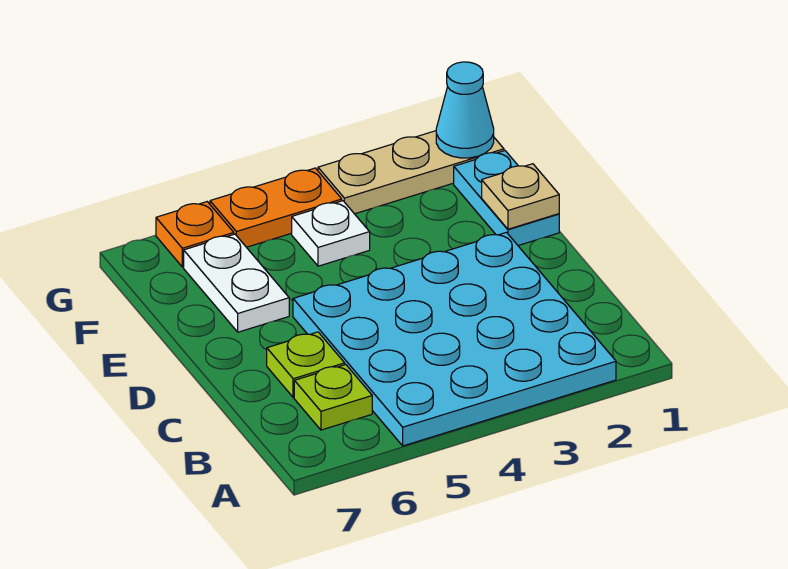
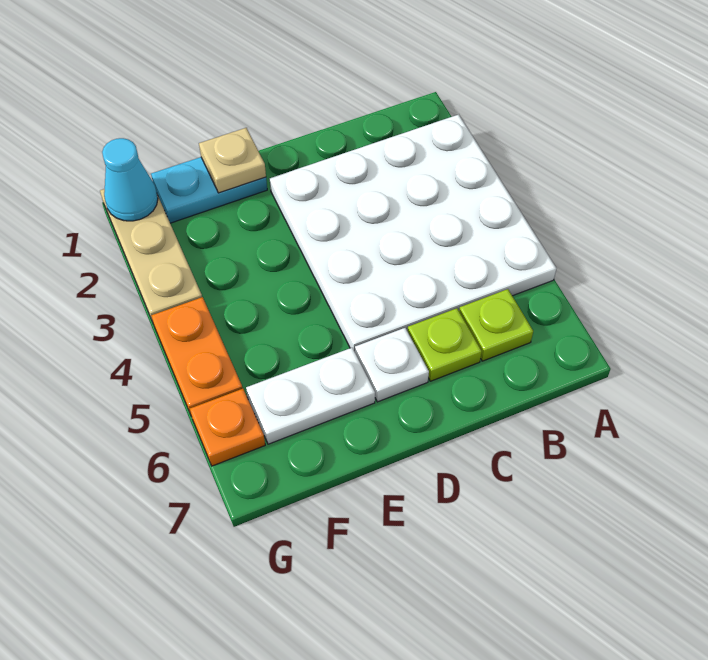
cyan 4x4 plate [293,232,616,446] -> white 4x4 plate [270,114,556,352]
white 1x1 plate [292,201,370,266] -> white 1x1 plate moved to [355,328,429,402]

